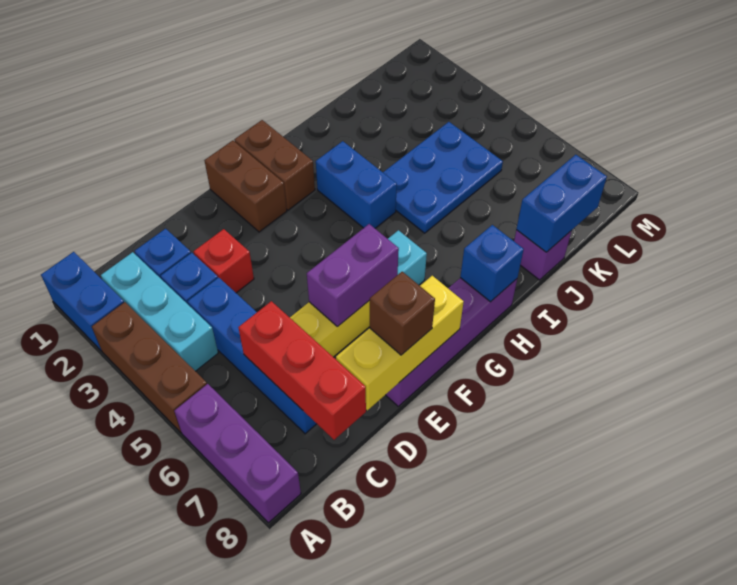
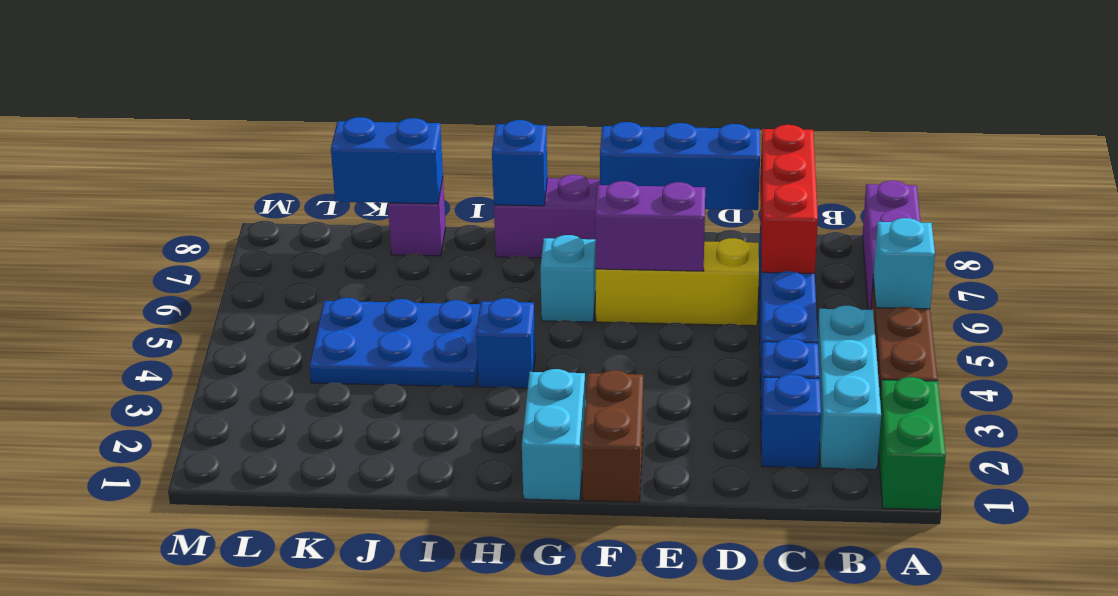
blue 1x2 brick [41,252,124,351] -> green 1x2 brick [878,377,946,510]
none -> cyan 1x1 brick [873,218,935,309]
red 1x1 brick [194,229,254,293] -> none
yellow 1x3 brick [336,276,464,410] -> blue 1x3 brick [600,122,760,210]
brown 1x1 brick [369,272,435,355] -> none
brown 1x2 brick [234,120,315,210] -> cyan 1x2 brick [522,369,585,501]
blue 1x2 brick [316,141,397,228] -> blue 1x1 brick [476,298,535,388]

